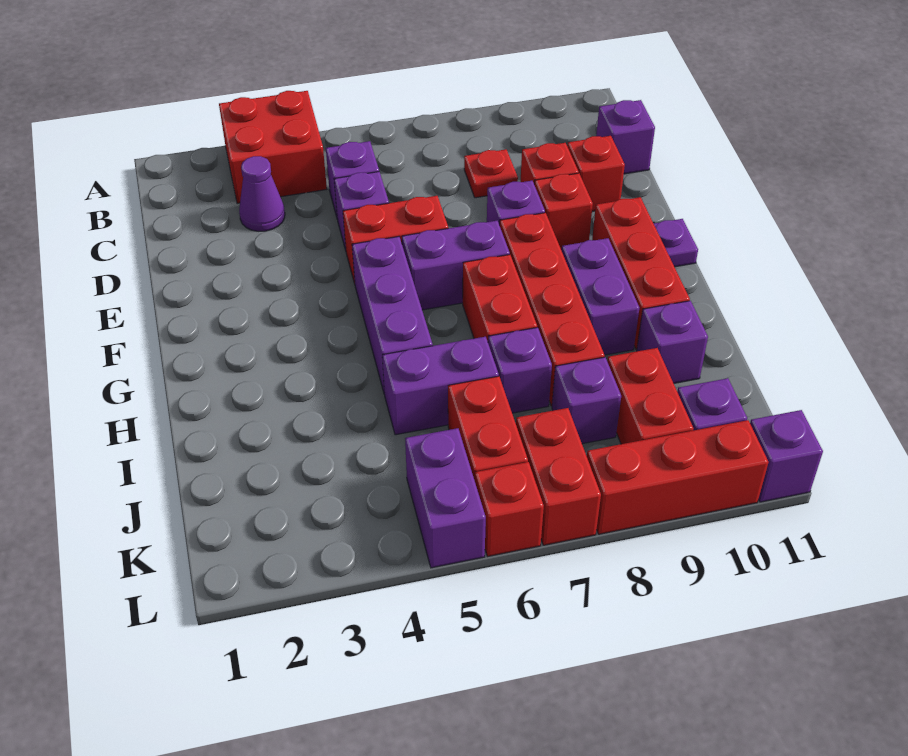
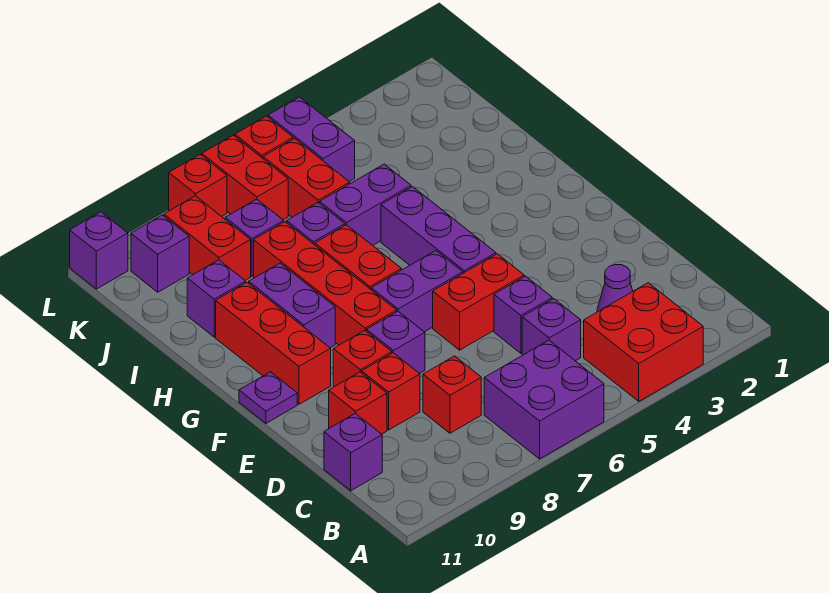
none -> purple 2x2 brick [484,340,604,459]
red 1x1 plate [464,149,518,198] -> red 1x1 brick [423,356,481,433]
red 1x3 brick [587,420,769,534] -> red 1x1 brick [169,154,227,216]

